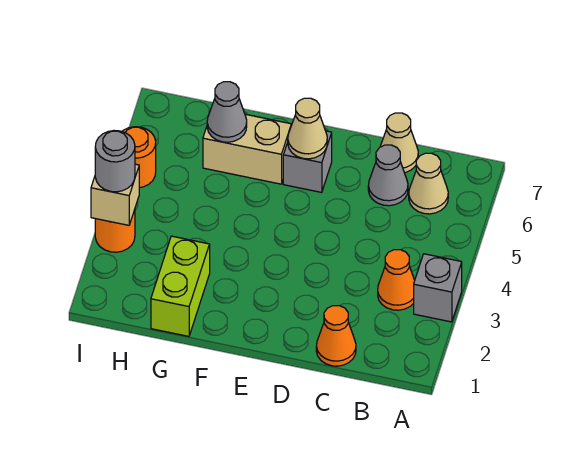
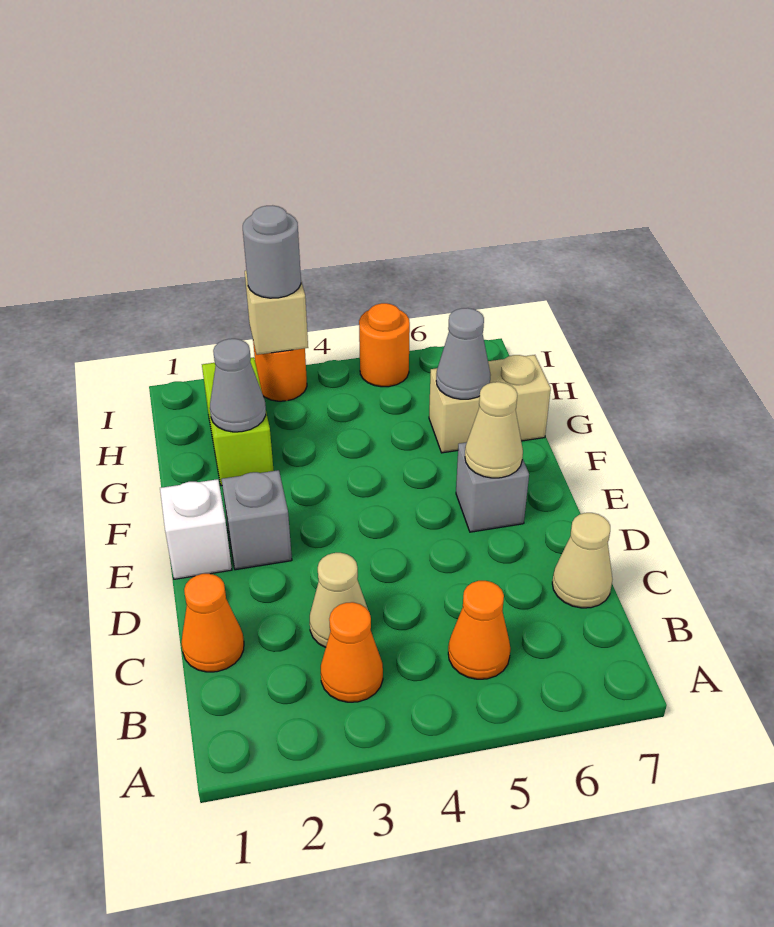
grey 1x1 brick [414,254,462,322] -> grey 1x1 brick moved to [222,470,292,570]
none -> orange 1x1 cone [448,581,510,679]
tan 1x1 cone [409,153,448,214] -> tan 1x1 cone moved to [310,553,368,647]
grey 1x1 cone [368,145,408,206] -> grey 1x1 cone moved to [210,339,266,432]
none -> white 1x1 brick [160,479,232,579]
tan 1x2 brick [203,114,291,184] -> tan 1x2 brick turned to [429,355,551,453]
lime 1x2 brick [151,236,210,336] -> lime 1x2 brick turned to [202,357,274,486]

